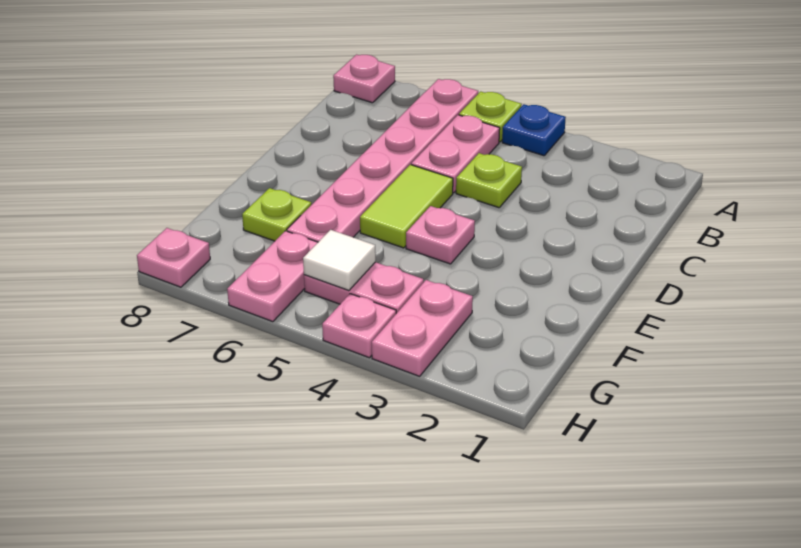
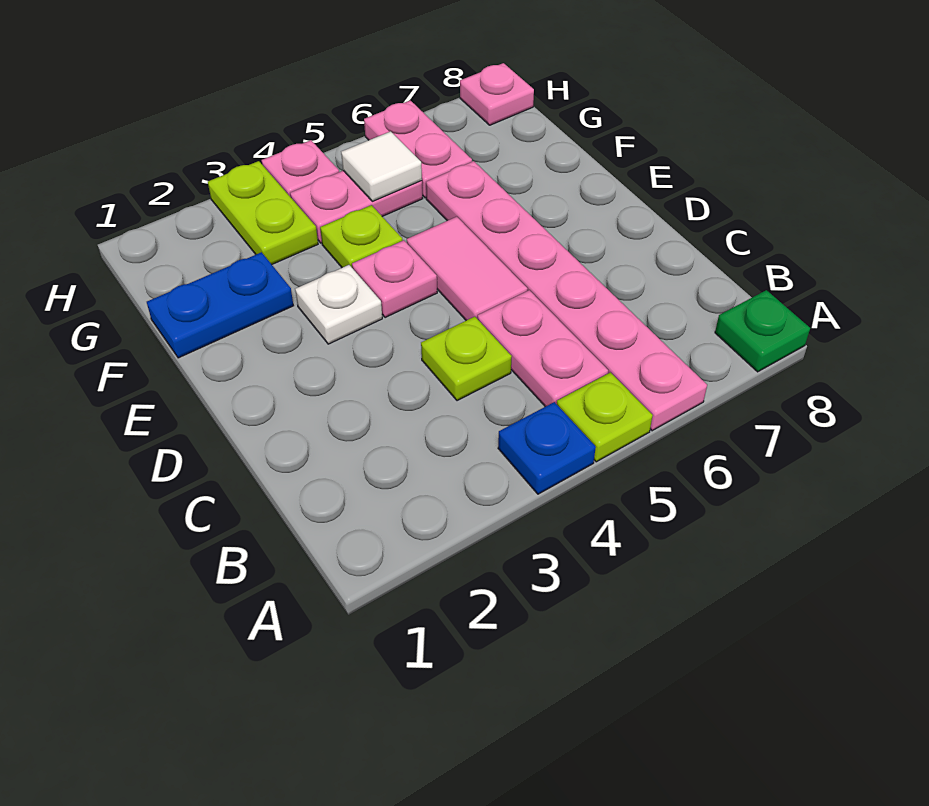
pink 1x1 plate [333,55,395,103] -> green 1x1 plate [715,290,810,372]
lime 1x2 tile [360,165,453,248] -> pink 1x2 tile [407,217,528,320]
none -> white 1x1 plate [295,265,382,344]
none -> blue 1x2 plate [147,252,293,358]
lime 1x1 plate [242,188,311,241] -> lime 1x1 plate moved to [320,205,403,268]
pink 1x2 plate [372,280,473,376] -> lime 1x2 plate [208,161,318,264]

